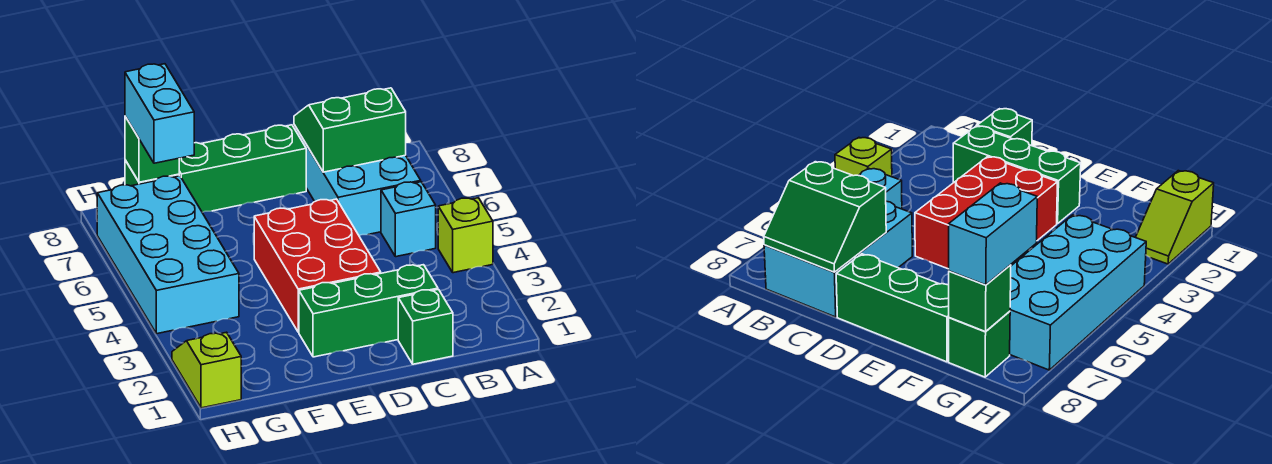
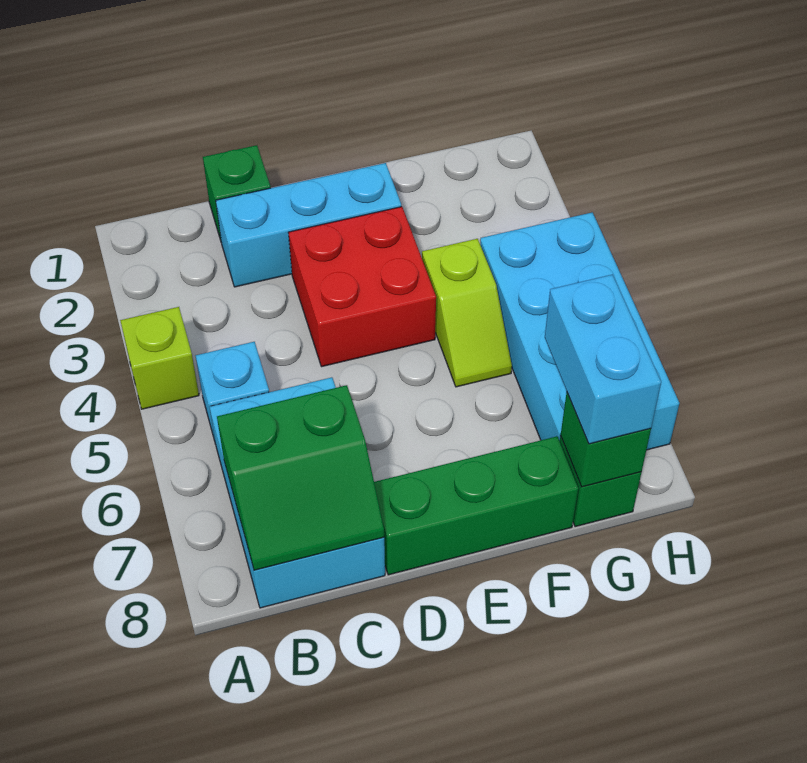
green 1x3 brick [299,265,438,357] -> cyan 1x3 brick [216,163,401,287]
red 2x3 brick [254,199,381,332] -> red 2x2 brick [288,207,436,367]
lime 1x2 slope [172,332,241,408] -> lime 1x2 slope moved to [422,239,512,387]

